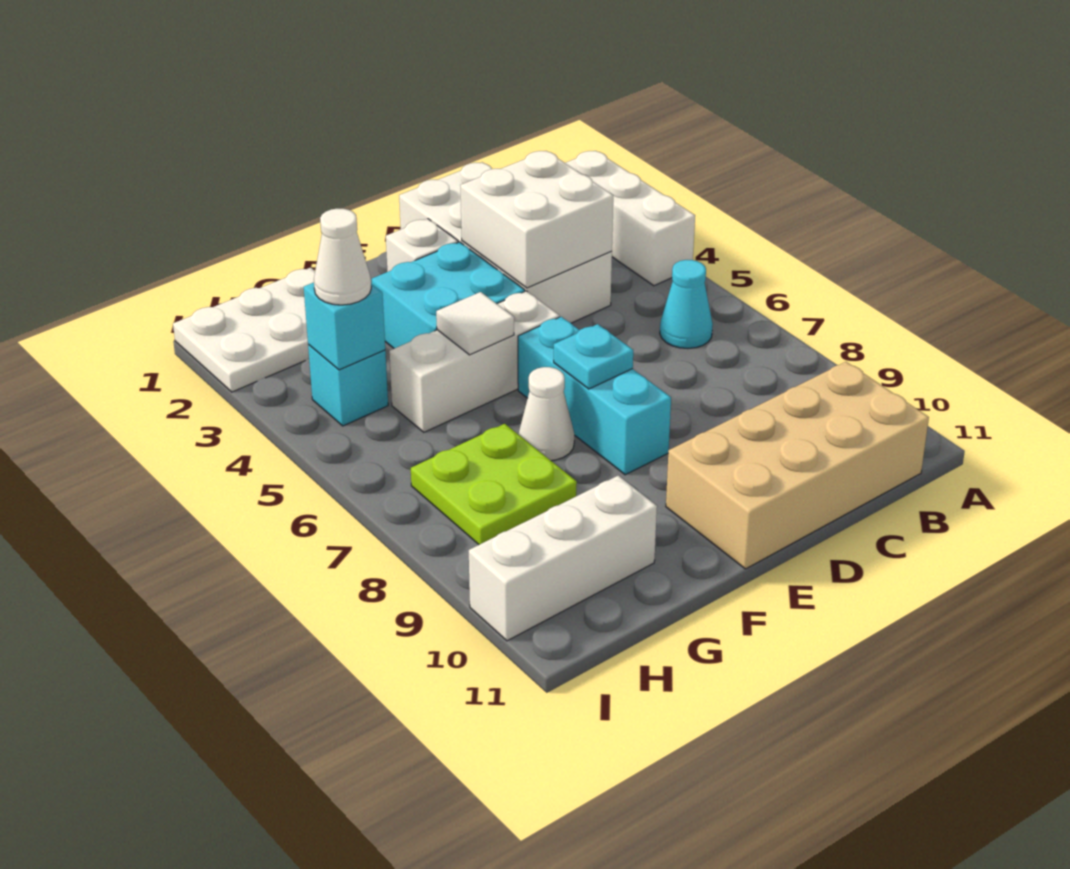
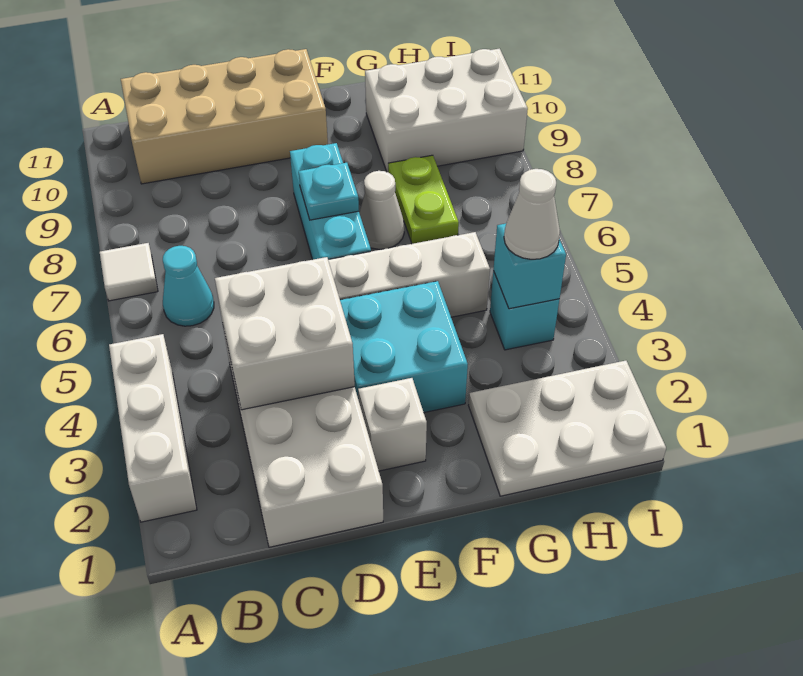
white 1x1 tile [436,292,514,355] -> white 1x1 tile moved to [100,243,158,301]
lime 2x2 plate [411,424,577,545] -> lime 1x2 plate [388,155,459,244]
white 1x3 brick [469,476,657,641] -> white 2x3 brick [365,49,528,172]

